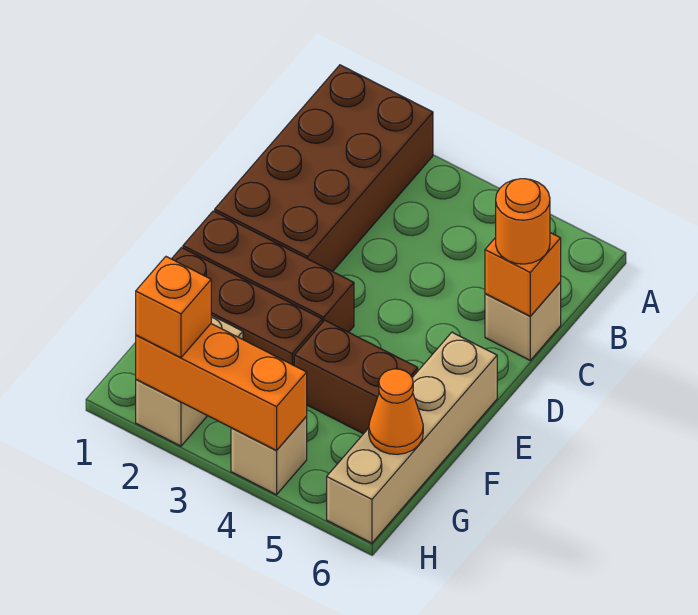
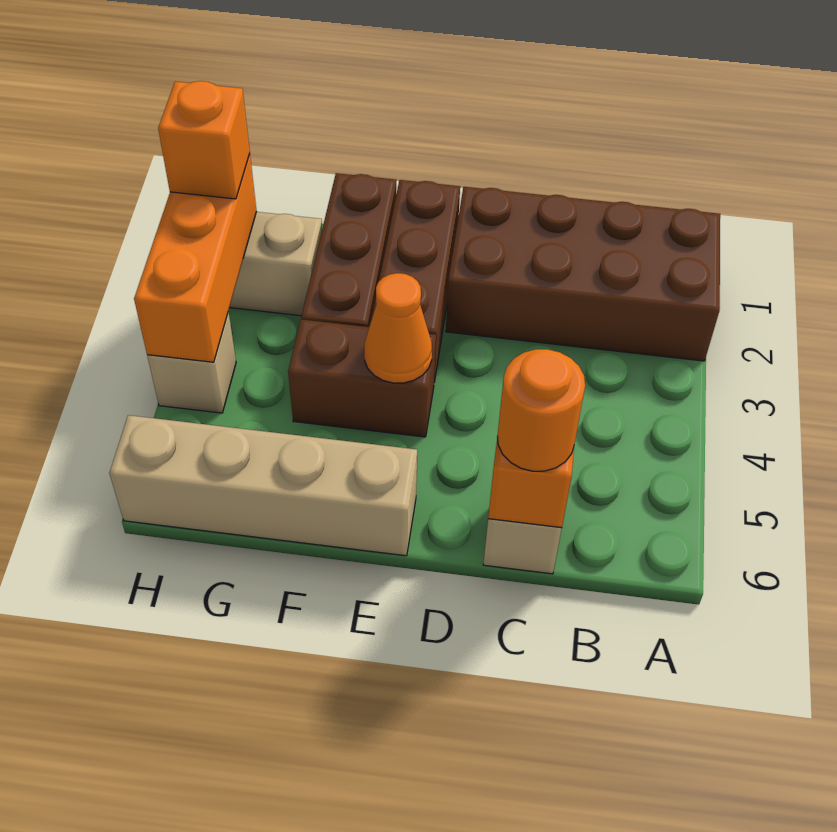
brown 1x2 brick [294,320,418,434] -> brown 1x2 brick turned to [288,319,436,437]
orange 1x1 cone [369,369,423,454] -> orange 1x1 cone moved to [364,273,432,383]

